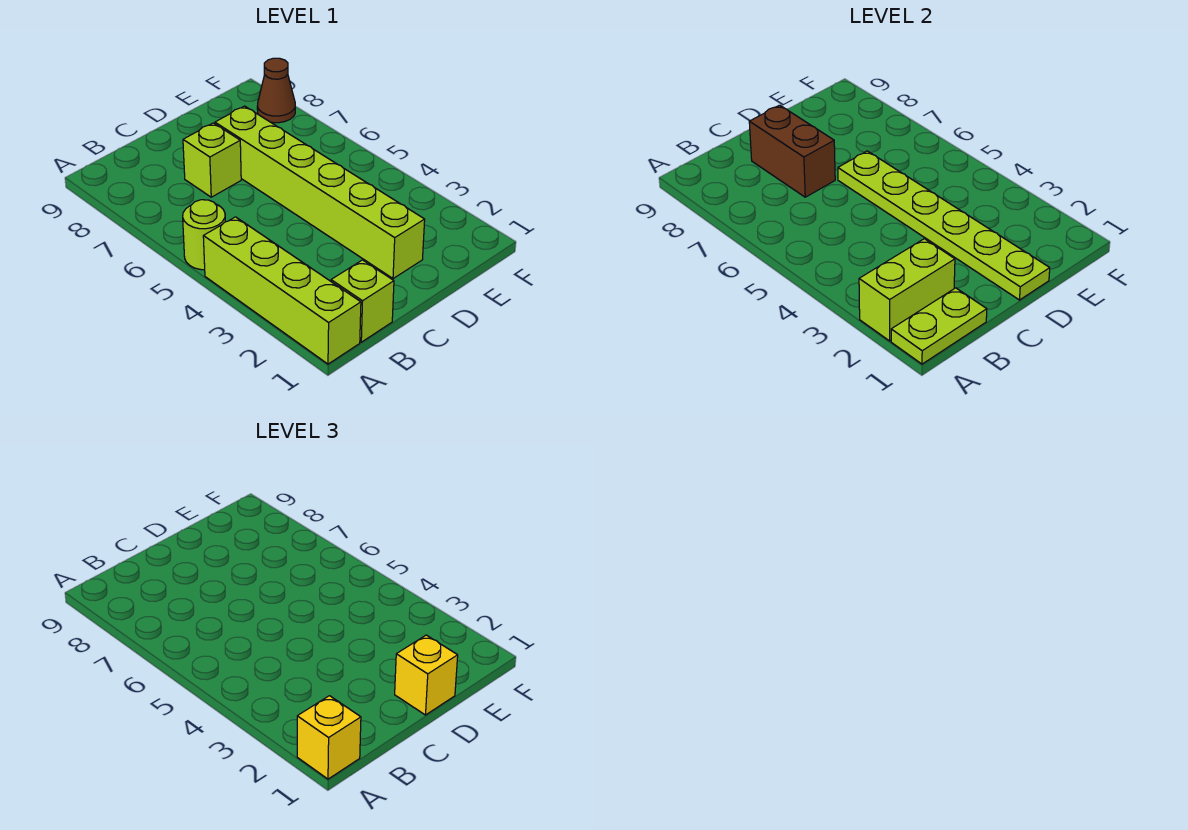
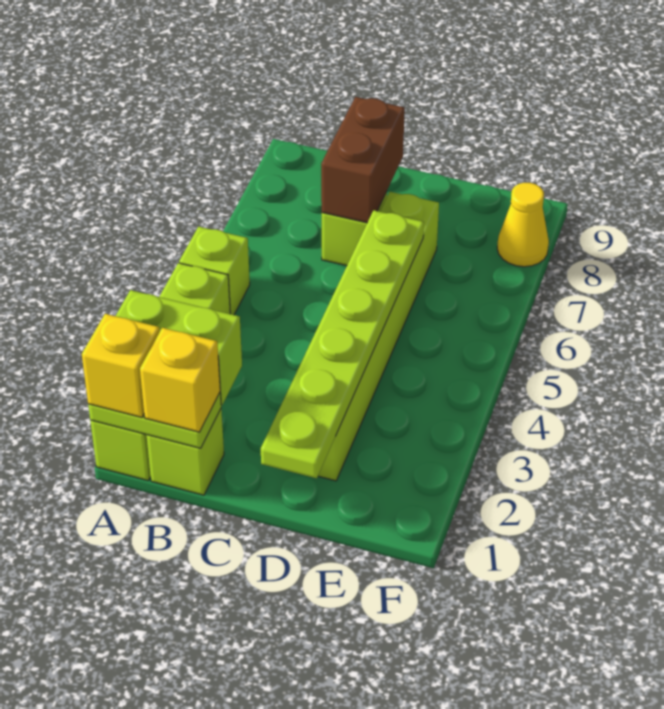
lime 1x1 round brick [183,200,225,270] -> lime 1x1 brick [179,227,250,315]
yellow 1x1 brick [395,635,458,715] -> yellow 1x1 brick moved to [140,328,220,432]
brown 1x1 cone [257,58,295,123] -> yellow 1x1 cone [497,183,549,267]

